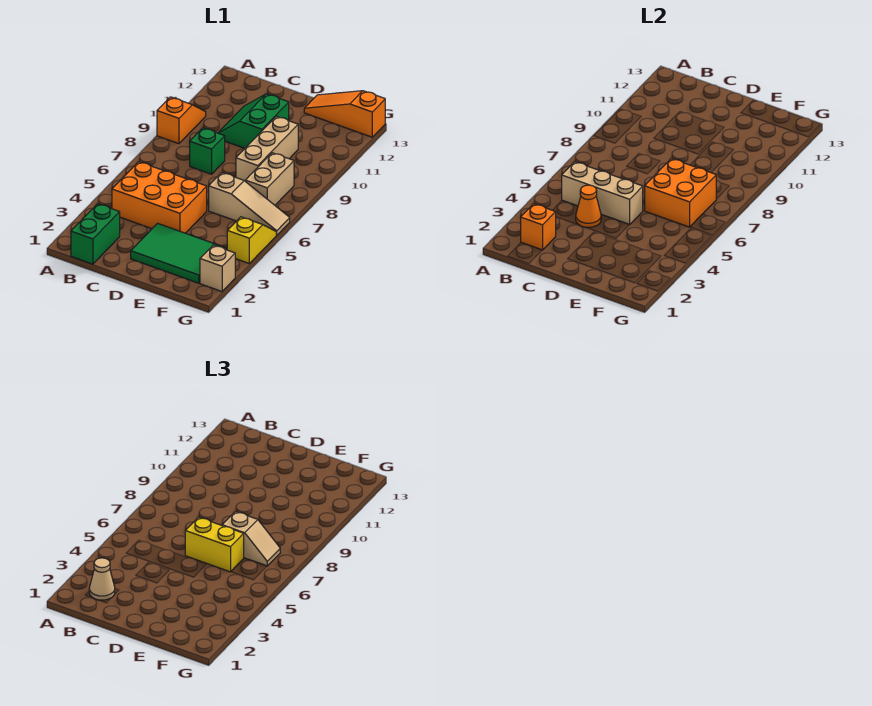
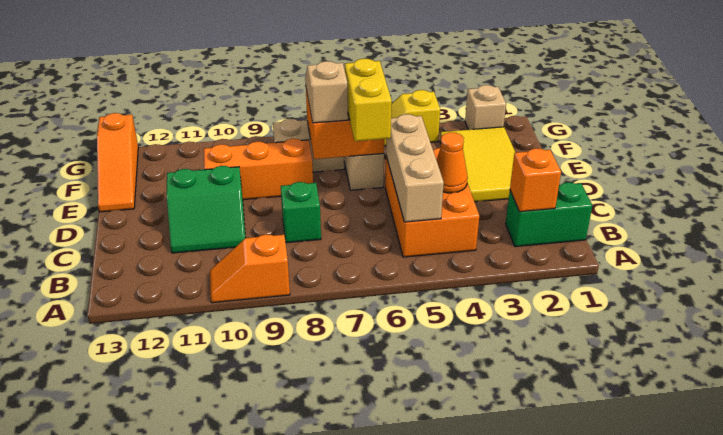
tan 1x1 cone [89,558,115,600] -> none
green 2x3 tile [131,223,226,283] -> yellow 2x3 tile [440,127,516,202]
tan 1x3 brick [236,116,298,181] -> orange 1x3 brick [204,139,313,200]

